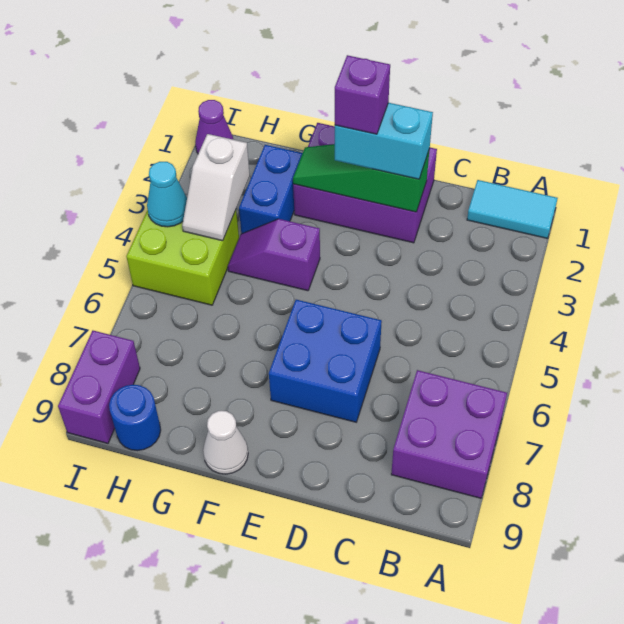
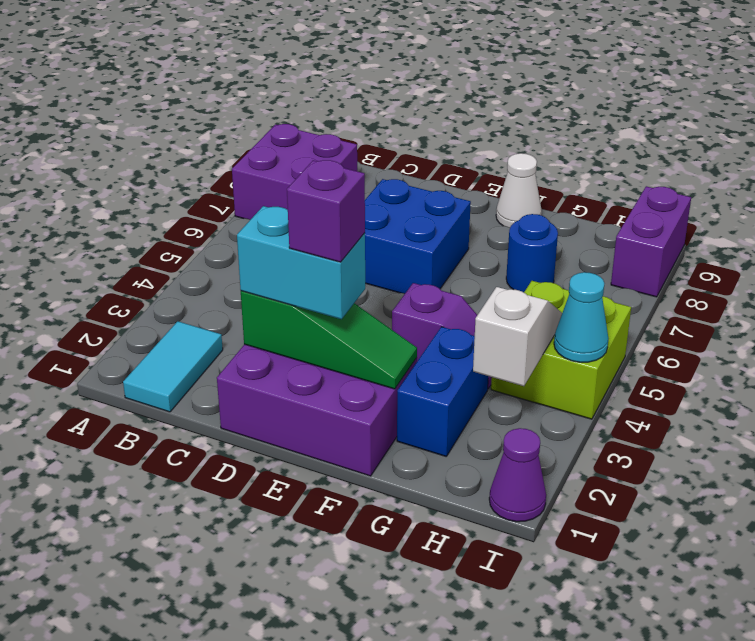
cyan 1x2 tile [467,180,558,238] -> cyan 1x2 tile turned to [123,321,223,412]
blue 1x1 round brick [109,385,161,451] -> blue 1x1 round brick moved to [506,214,558,292]

